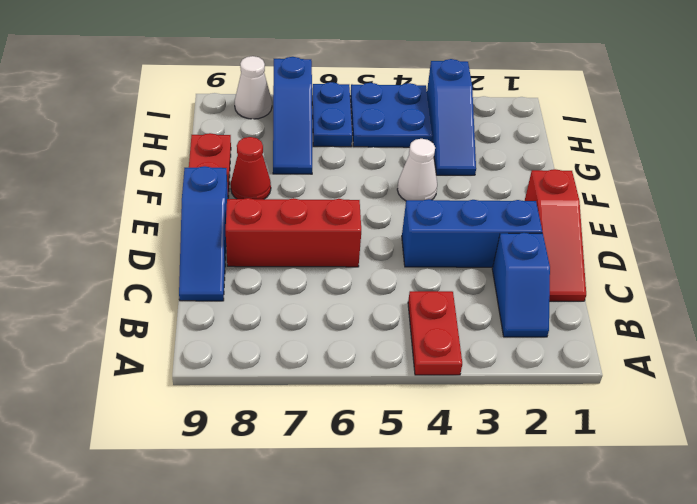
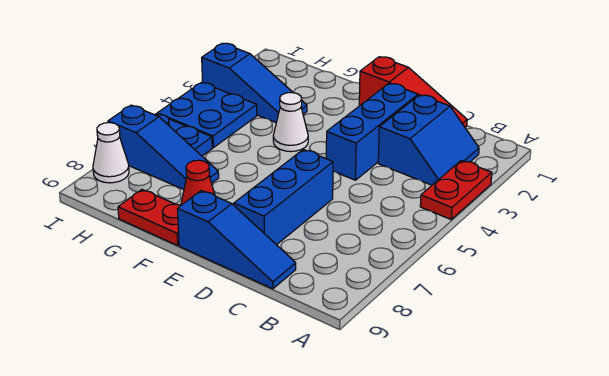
red 1x2 plate [408,291,462,375] -> red 1x2 plate turned to [420,160,492,219]
blue 1x2 slope [492,233,550,337] -> blue 2x2 slope [378,95,479,185]
red 1x3 brick [226,198,361,267] -> blue 1x3 brick [234,150,333,245]

